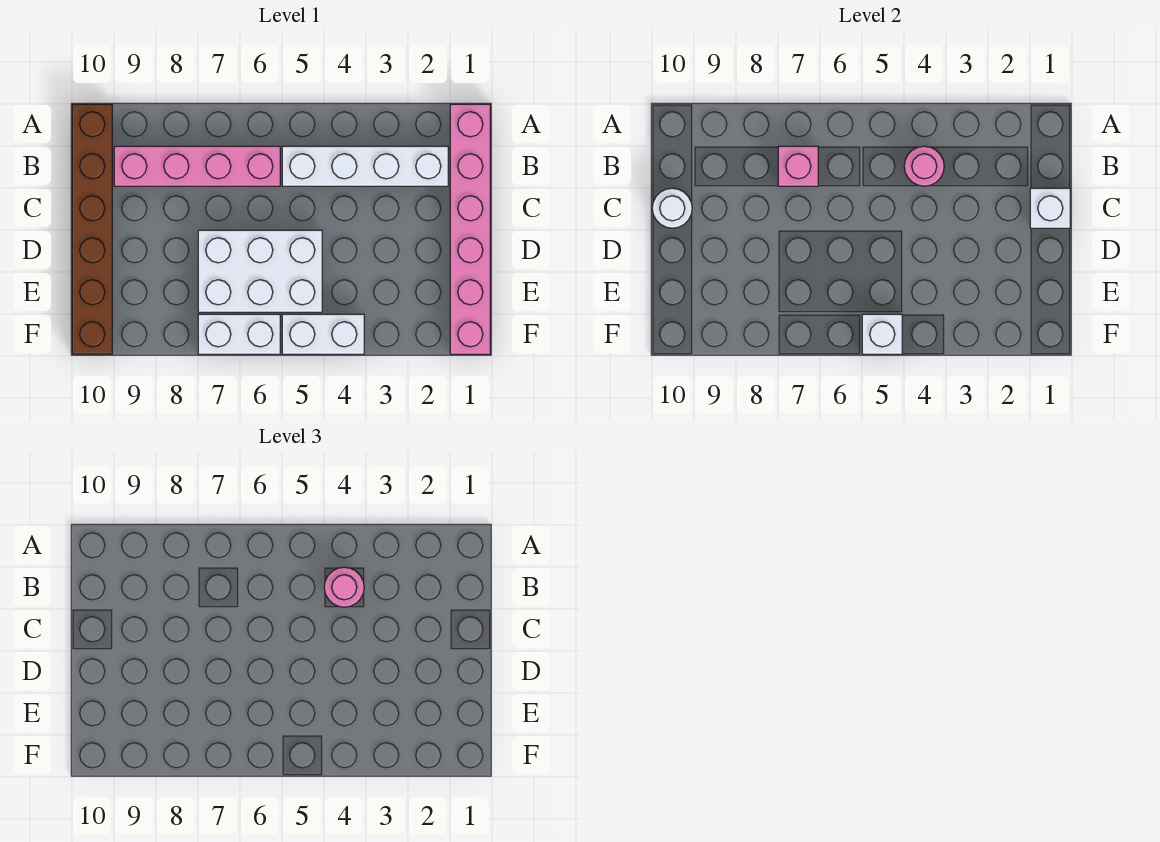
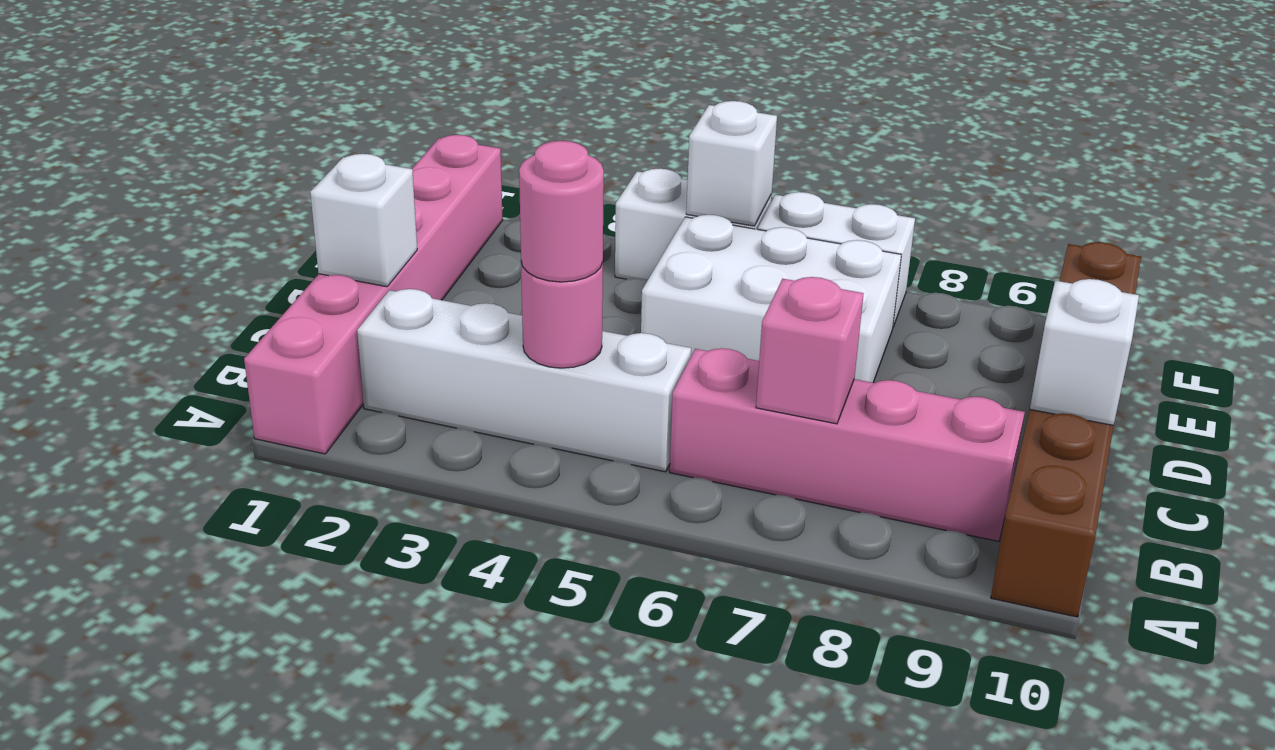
white 1x1 round brick [652,188,692,228] -> white 1x1 brick [1030,279,1139,425]

